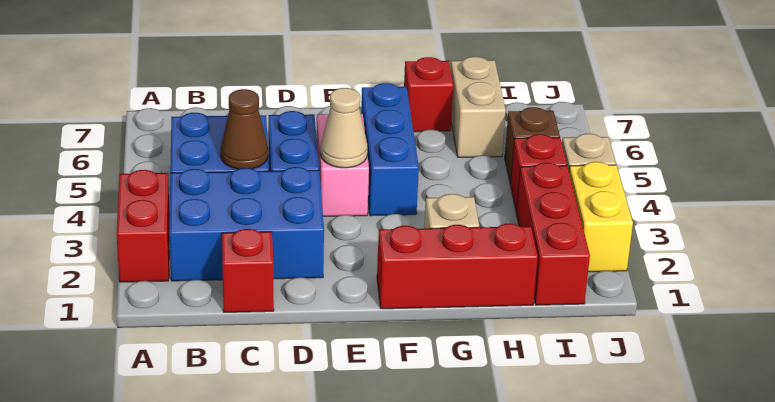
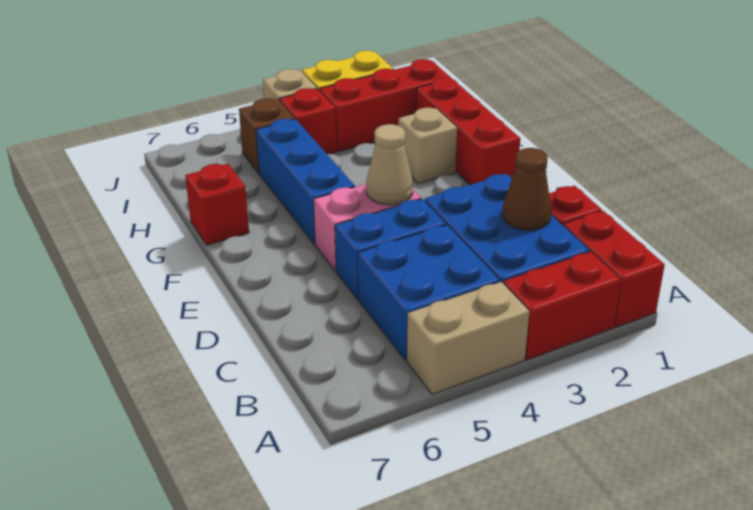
none -> red 1x2 brick [563,211,665,327]
brown 1x1 cone [221,89,268,169] -> brown 1x1 cone moved to [502,148,551,230]
blue 1x3 brick [361,83,419,216] -> blue 1x3 brick turned to [256,119,355,245]
tan 1x2 brick [451,57,506,157] -> tan 1x2 brick moved to [407,282,529,394]

